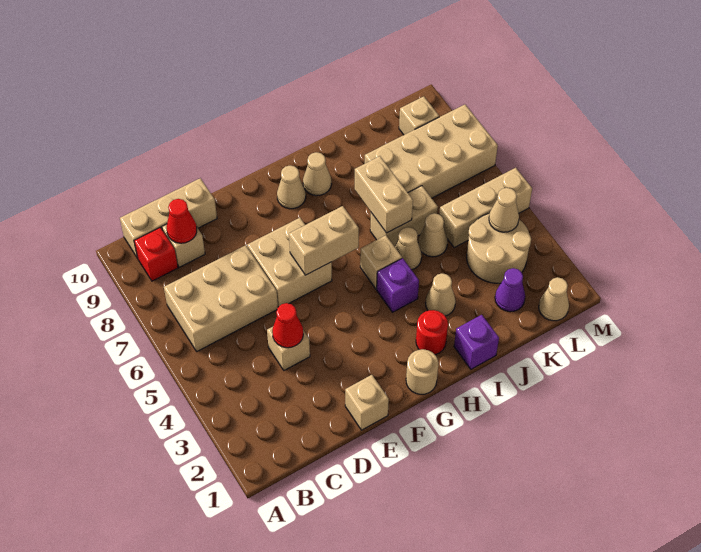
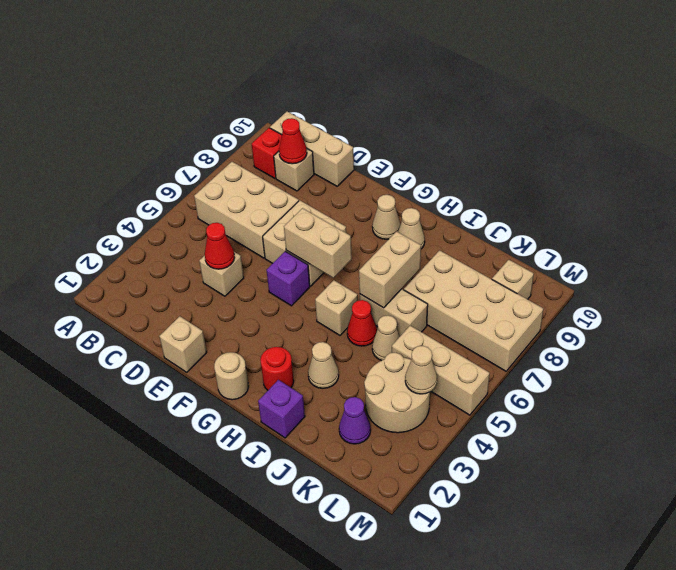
purple 1x1 brick [377,258,419,312] -> purple 1x1 brick moved to [267,251,310,306]
tan 1x1 cone [395,227,422,270] -> red 1x1 cone [347,300,377,346]
tan 1x1 cone [539,277,569,321] -> none

